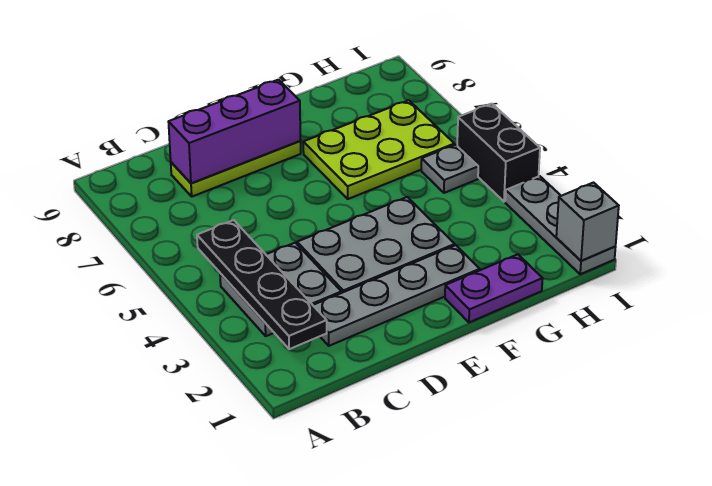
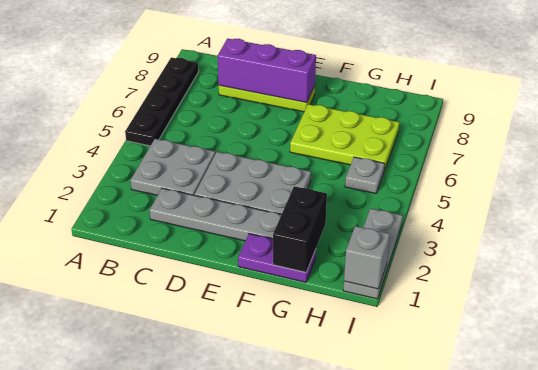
black 1x4 plate [197,220,327,349] -> black 1x4 plate moved to [125,57,199,146]
black 1x2 brick [457,104,540,202] -> black 1x2 brick moved to [273,186,327,272]

